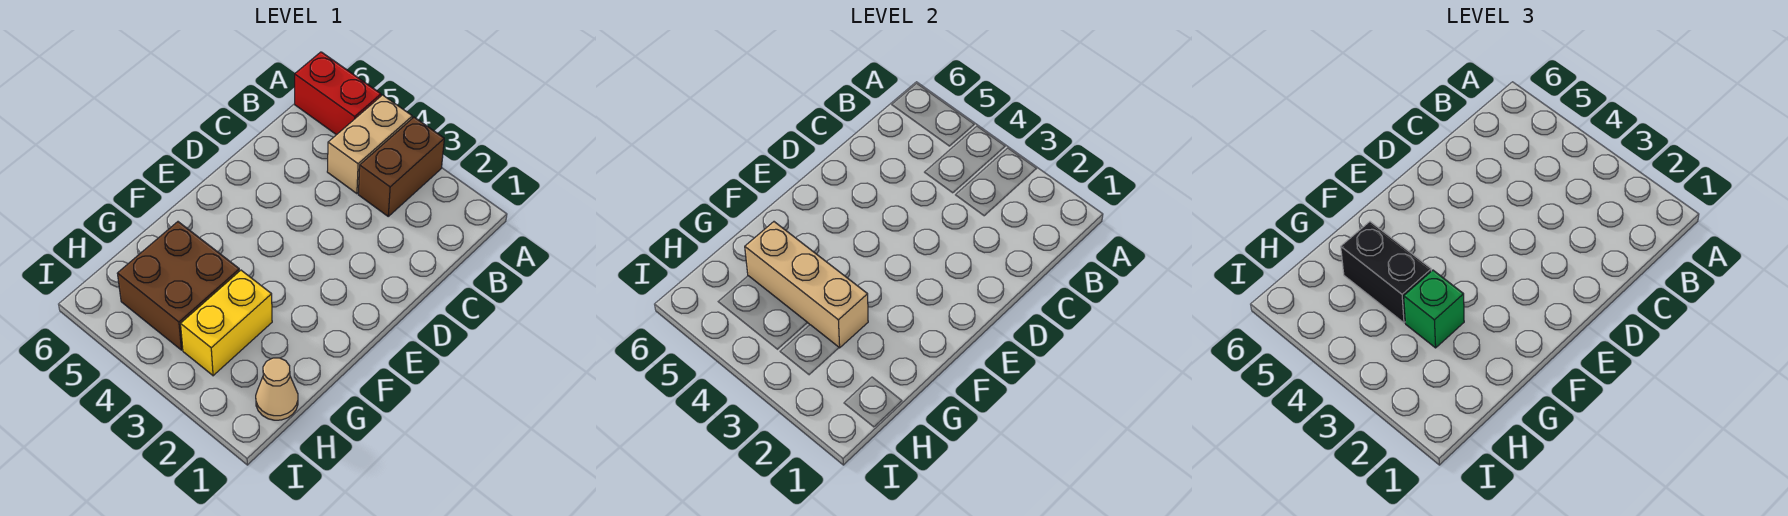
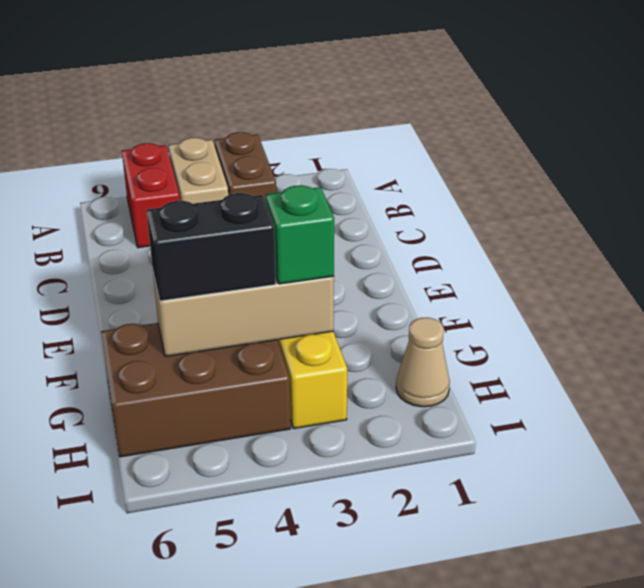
red 1x2 brick [295,52,381,135] -> red 1x2 brick turned to [122,143,180,248]
brown 2x2 brick [117,222,239,350] -> brown 2x3 brick [101,323,291,457]

